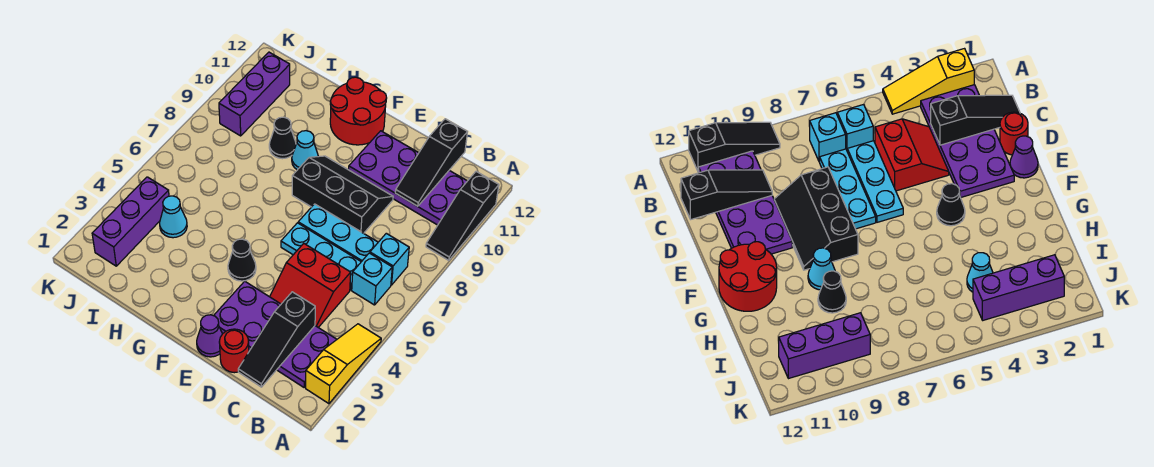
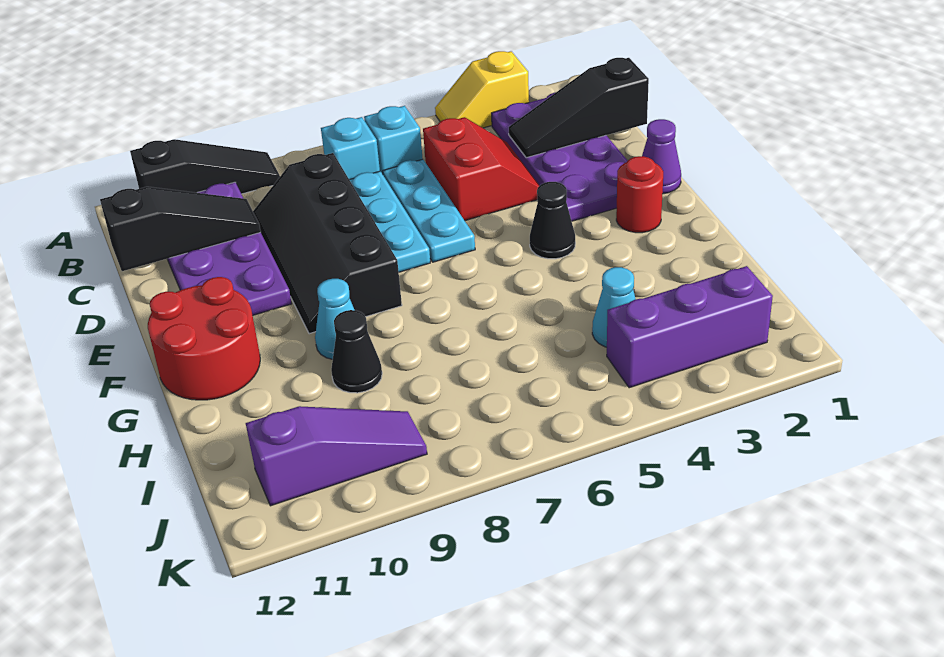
yellow 1x3 slope [306,324,381,404] -> yellow 1x2 slope [435,51,529,128]
black 1x3 slope [238,292,315,387] -> black 1x3 slope turned to [509,58,649,158]
red 1x1 round brick [219,329,249,373] -> red 1x1 round brick moved to [616,156,663,233]
black 2x3 slope [292,156,393,233] -> black 2x4 slope [253,153,402,334]
purple 1x3 brick [219,52,290,136] -> purple 1x3 slope [246,406,427,506]

